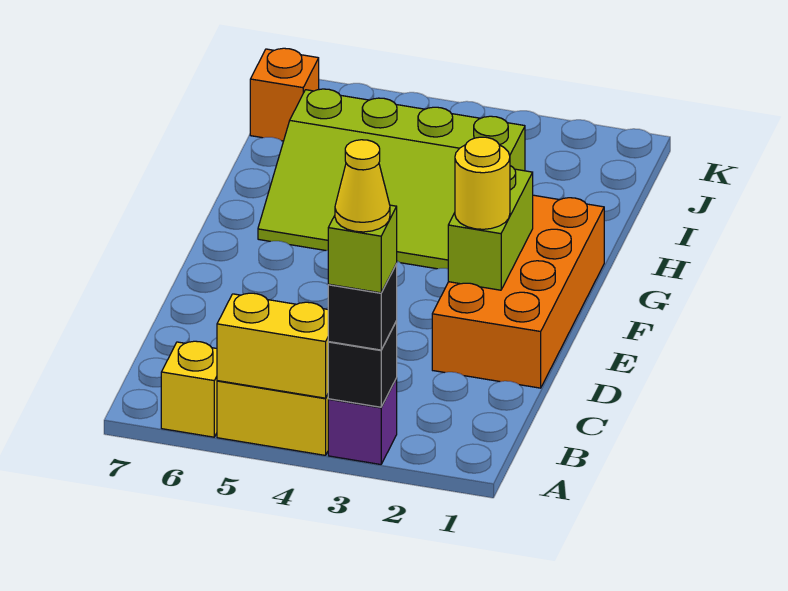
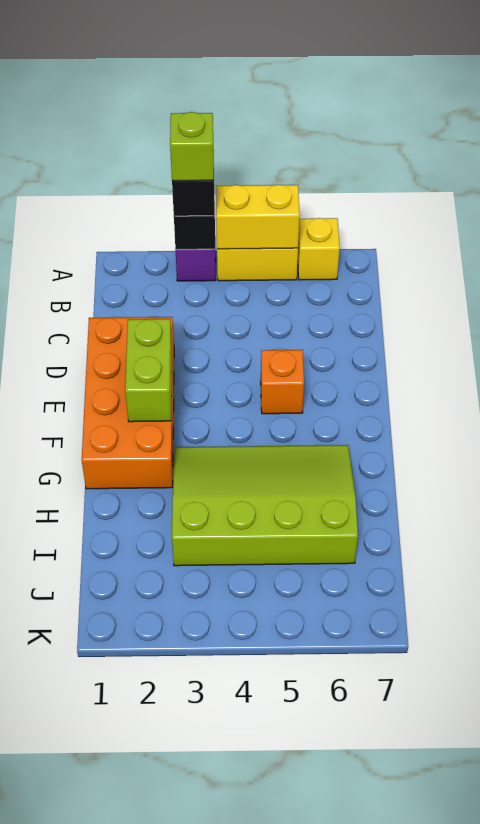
yellow 1x1 cone [335,140,390,232] -> none
yellow 1x1 round brick [455,137,510,229] -> none
orange 1x1 brick [250,48,319,141] -> orange 1x1 brick moved to [261,350,304,414]

